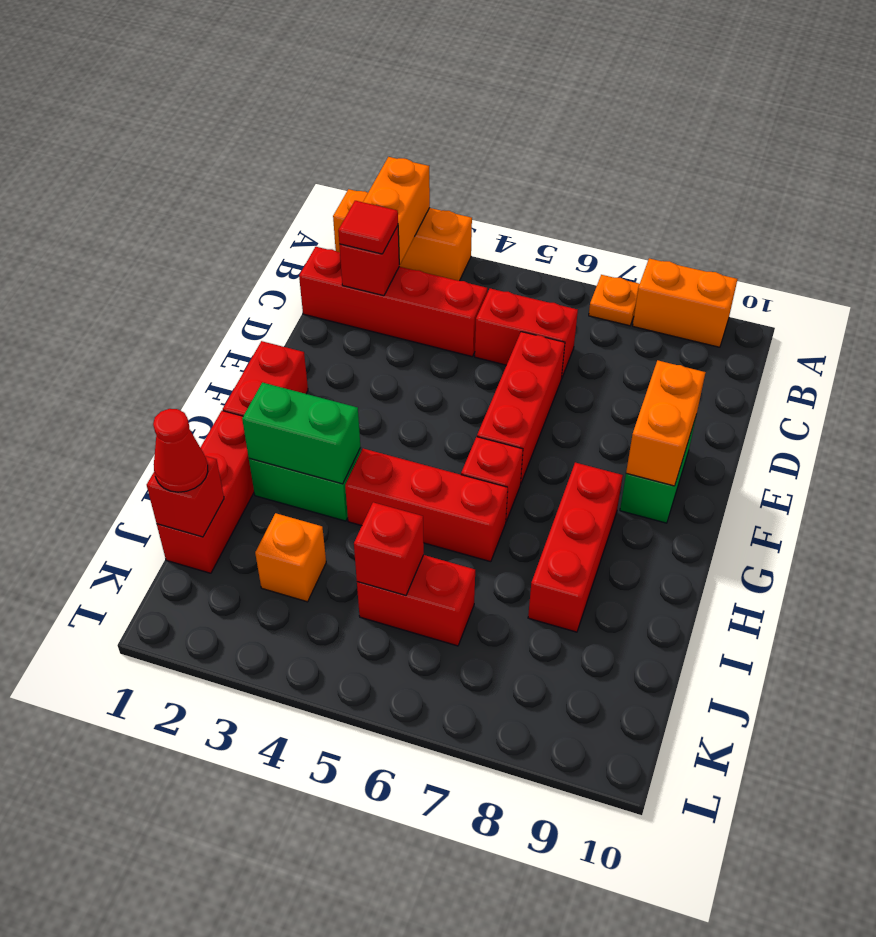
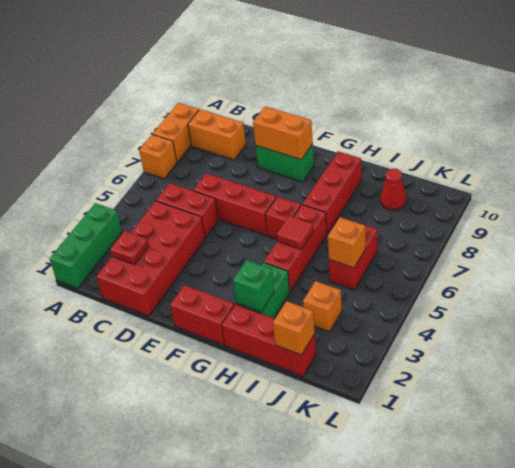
orange 1x3 brick [333,189,472,281] -> green 1x3 brick [49,203,122,288]
orange 1x2 brick [363,157,430,265] -> orange 1x2 brick moved to [188,109,246,160]
orange 1x1 plate [589,275,640,326] -> orange 1x1 brick [139,134,177,179]
red 1x4 brick [299,247,487,357] -> red 2x4 brick [96,201,205,316]
red 1x1 brick [339,226,399,296] -> red 1x1 plate [110,231,149,265]
red 1x1 tile [338,201,398,254] -> red 1x1 tile moved to [276,216,314,250]
red 1x2 brick [475,289,578,379] -> red 1x2 brick turned to [156,183,218,238]
red 1x3 brick [528,463,623,632] -> red 1x3 brick turned to [303,151,361,234]
green 1x2 brick [242,383,360,484] -> green 1x1 brick [233,260,274,312]
red 1x1 brick [147,456,224,537] -> orange 1x1 brick [273,301,315,355]
red 1x1 cone [153,409,208,492] -> red 1x1 cone moved to [381,169,406,210]
red 1x1 brick [354,502,424,596] -> orange 1x1 brick [328,217,366,268]

